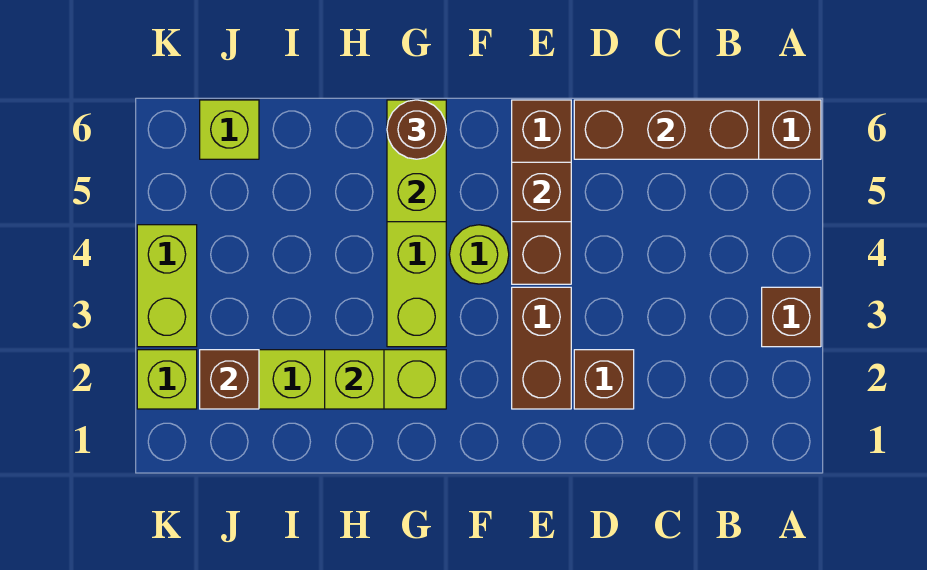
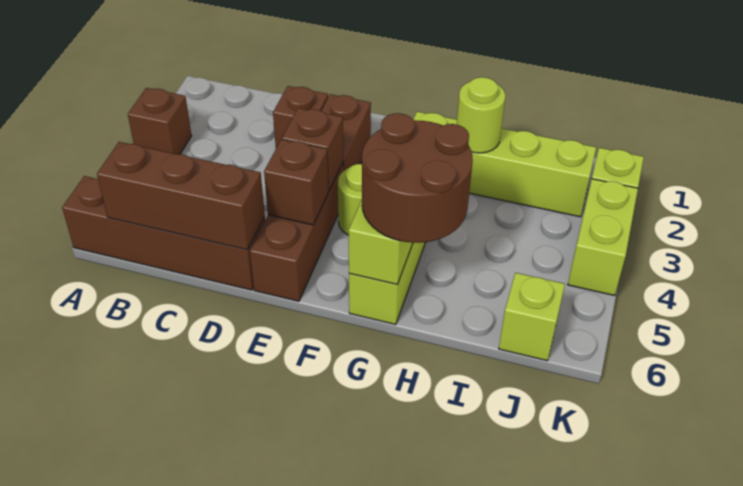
brown 1x1 round brick [387,100,446,159] -> brown 2x2 round brick [362,113,473,243]
lime 1x1 brick [325,350,384,409] -> lime 1x1 round brick [457,77,505,153]
brown 1x1 brick [200,350,259,409] -> brown 1x1 brick moved to [282,108,343,191]

